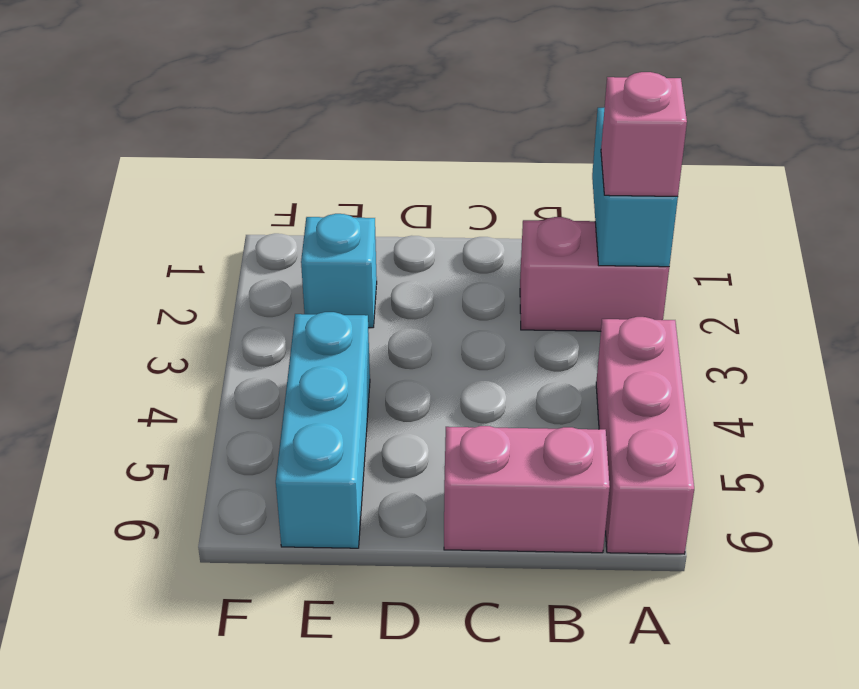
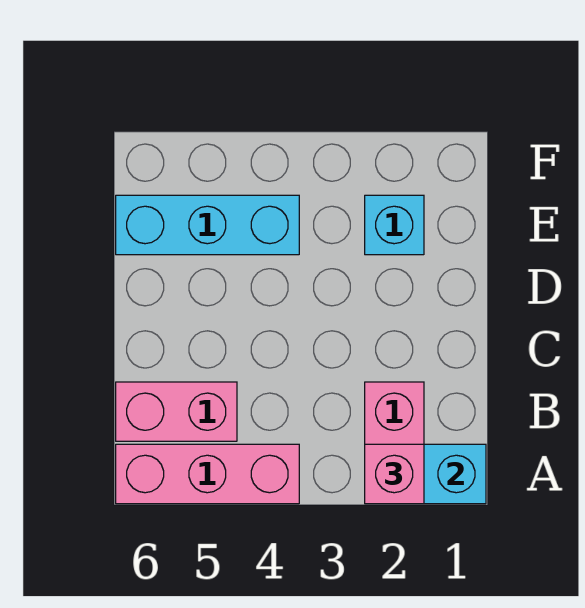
pink 1x2 brick [444,426,610,553] -> pink 1x2 brick turned to [116,382,237,441]

